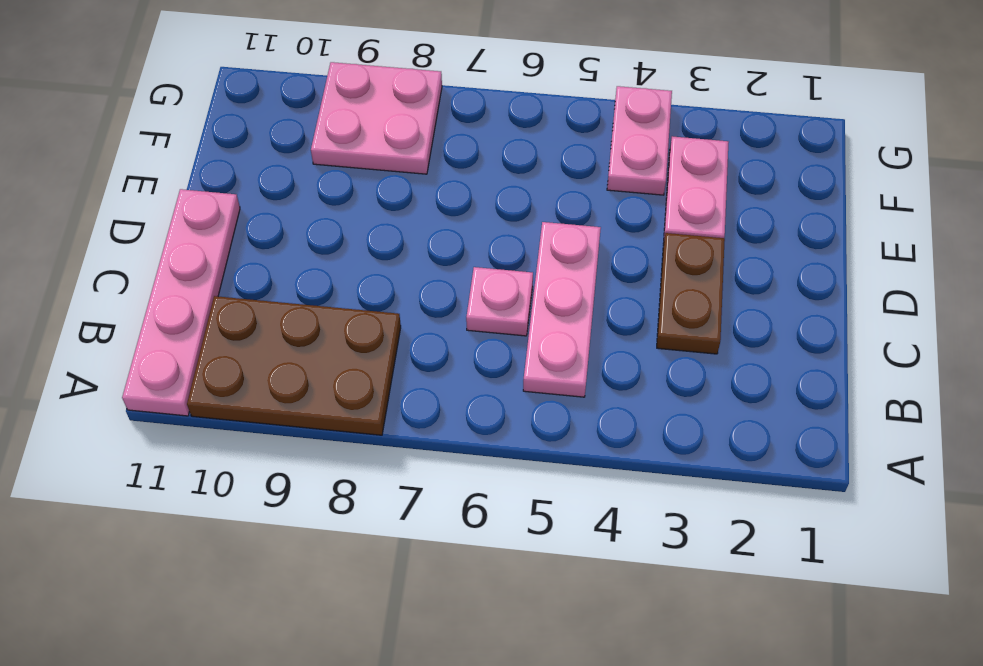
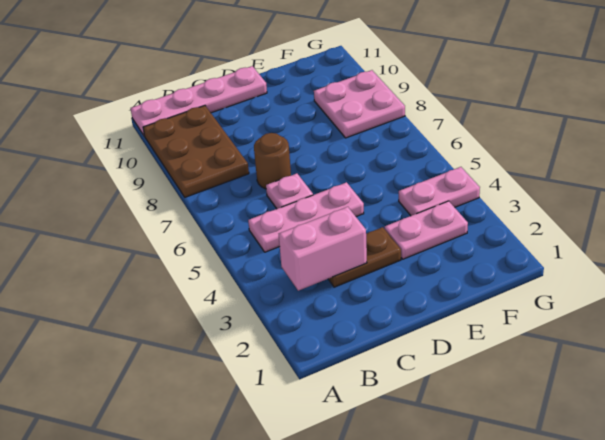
none -> pink 1x2 brick [279,207,367,291]
none -> brown 1x1 round brick [254,133,291,189]

